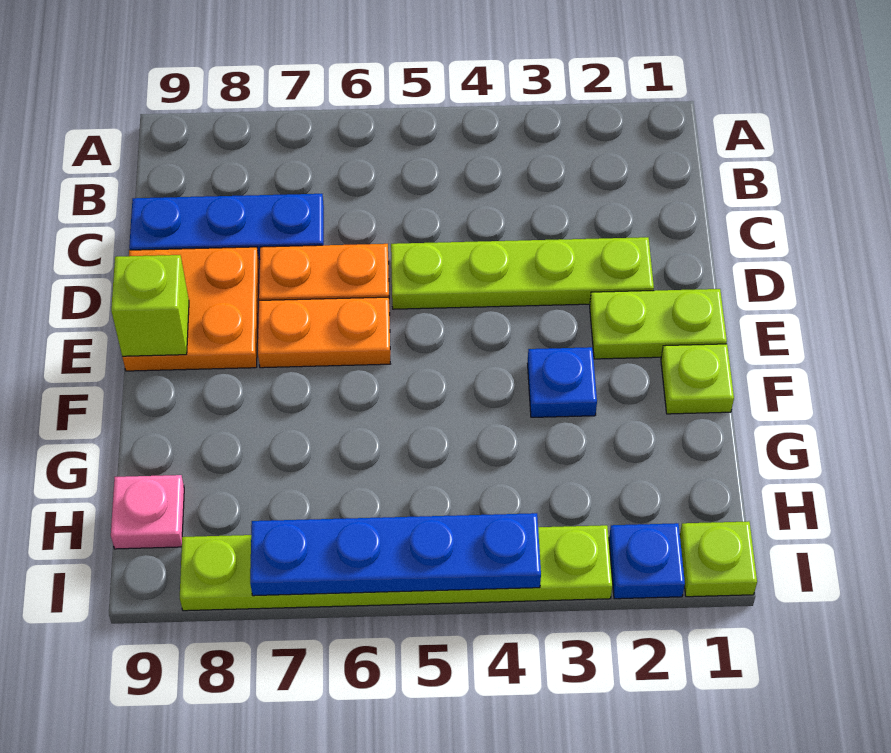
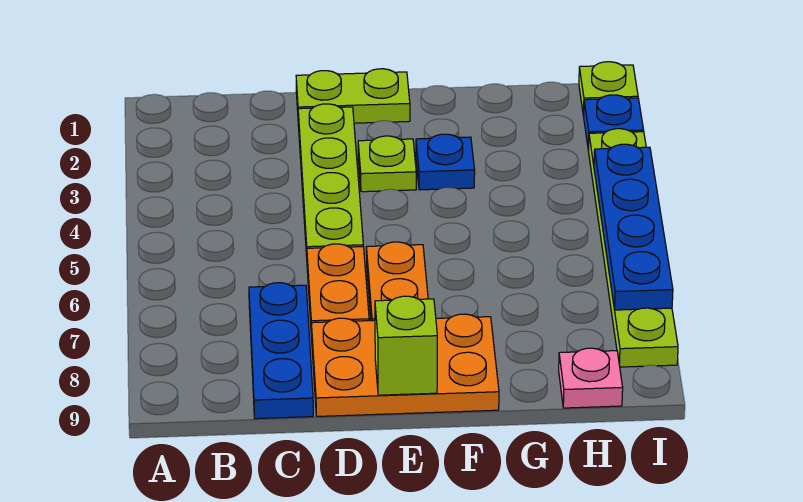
orange 2x2 plate [122,247,259,371] -> orange 2x3 plate [311,314,499,416]
lime 1x2 plate [590,289,727,359] -> lime 1x2 plate turned to [296,69,410,123]
lime 1x1 plate [661,344,734,414] -> lime 1x1 plate moved to [358,136,416,192]

